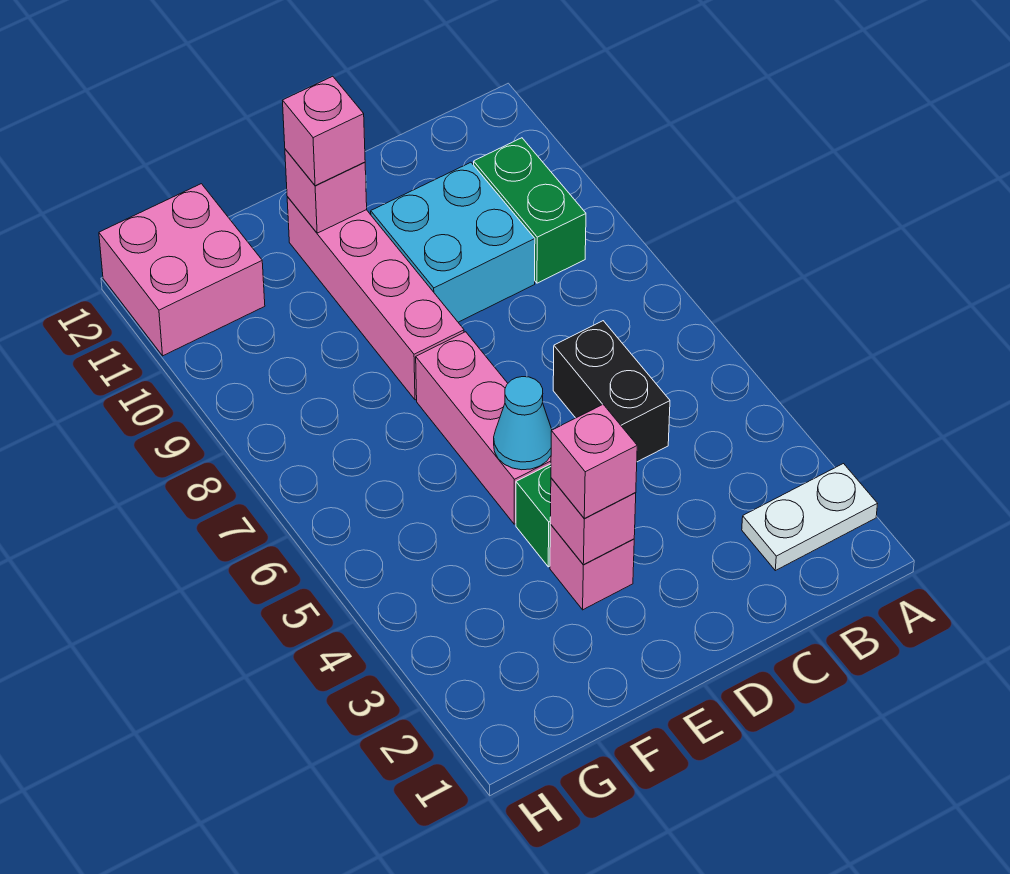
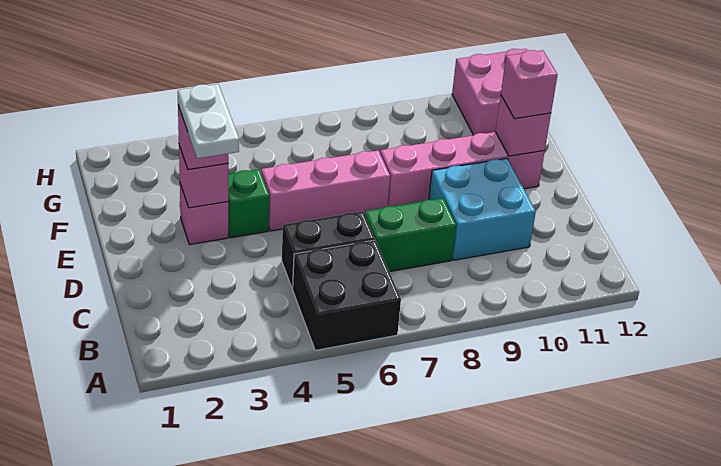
white 1x2 plate [742,464,877,571] -> white 1x2 plate moved to [178,84,239,158]
none -> black 2x2 brick [293,240,401,350]
green 1x2 brick [474,138,586,283] -> green 1x2 brick moved to [365,198,456,272]
cyan 1x1 cone [494,377,552,470] -> none

